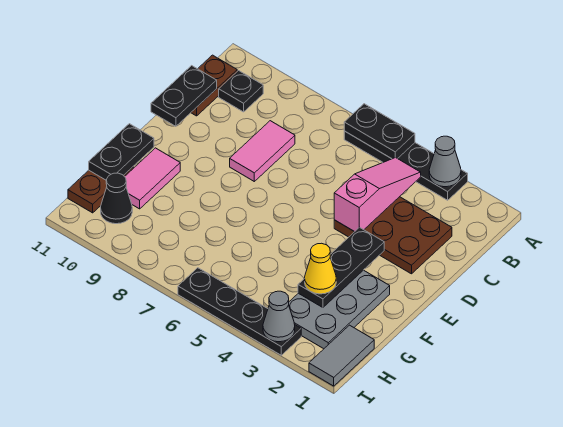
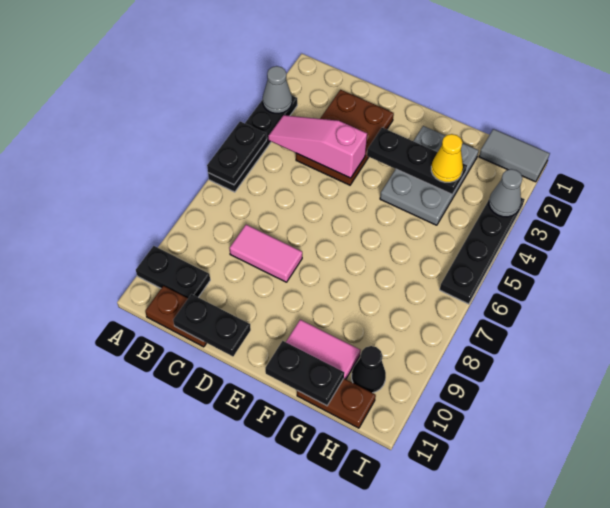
black 1x1 plate [219,71,263,112] -> black 1x2 plate [136,246,210,298]
grey 2x3 plate [289,270,390,349] -> grey 2x3 plate turned to [380,126,479,225]

